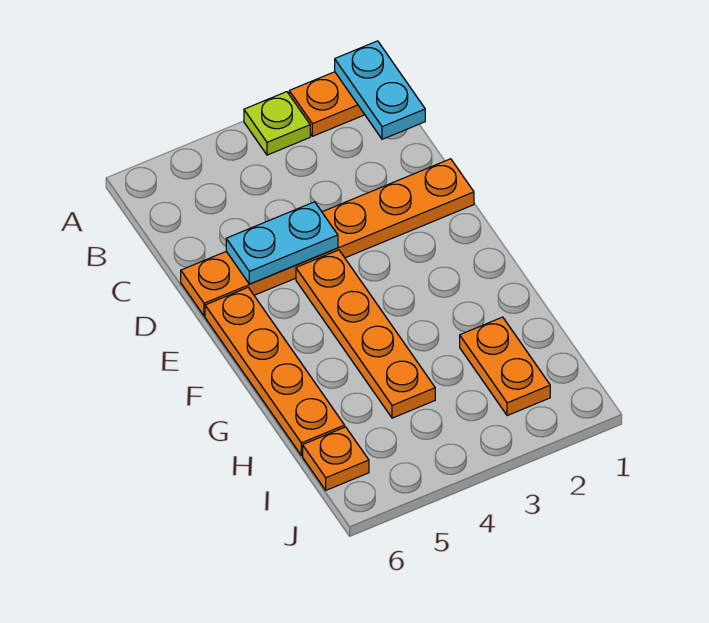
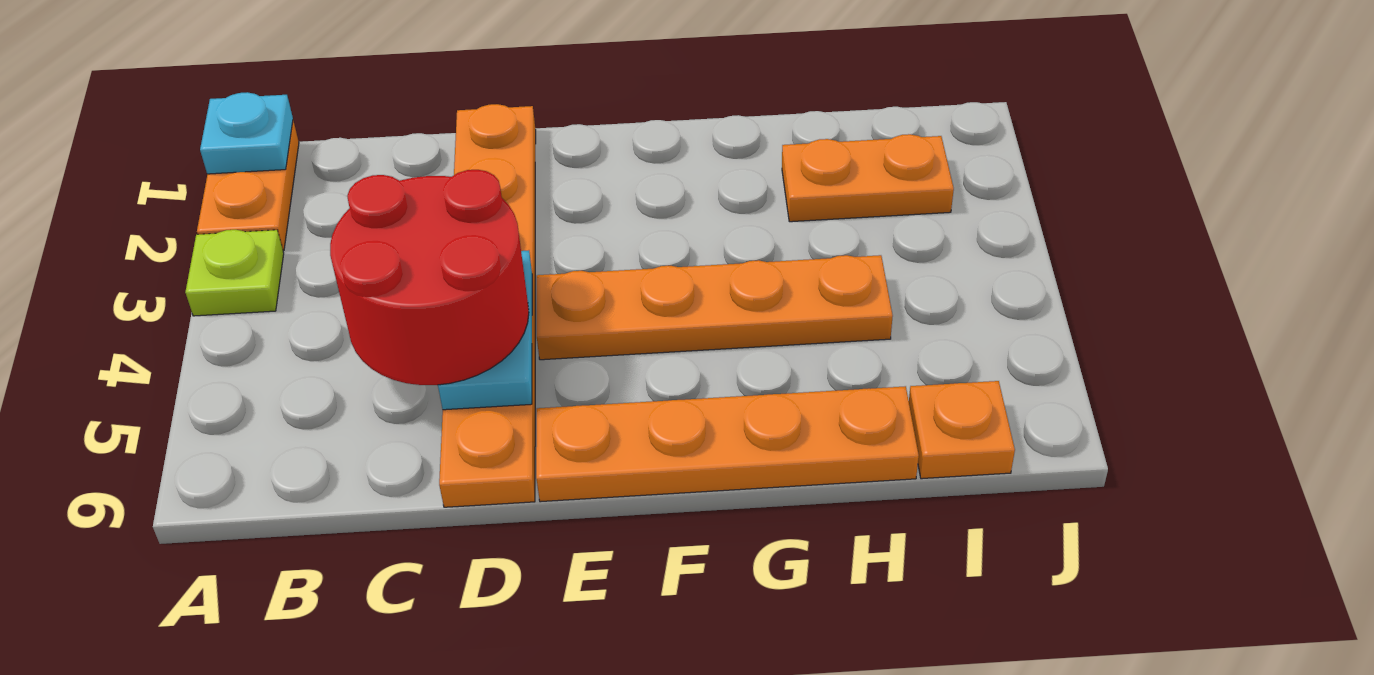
cyan 1x2 plate [335,41,425,139] -> cyan 1x1 plate [200,92,293,174]
none -> red 2x2 round brick [330,170,529,385]

